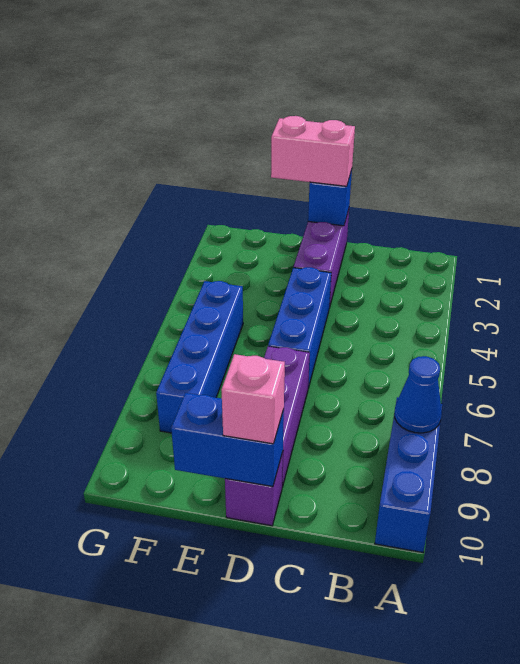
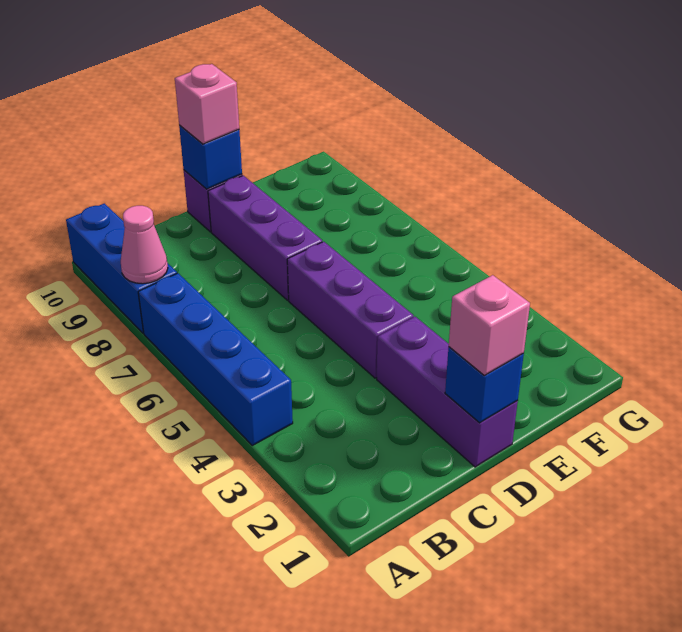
blue 1x1 cone [394,356,442,433] -> pink 1x1 cone [121,206,168,284]
pink 1x2 brick [271,116,355,186] -> pink 1x1 brick [449,275,530,375]
blue 1x3 brick [268,267,331,388] -> purple 1x3 brick [287,242,414,378]
blue 1x2 brick [171,393,284,487] -> blue 1x1 brick [179,125,242,189]
blue 1x4 brick [156,281,243,433] -> blue 1x4 brick moved to [138,273,293,445]

